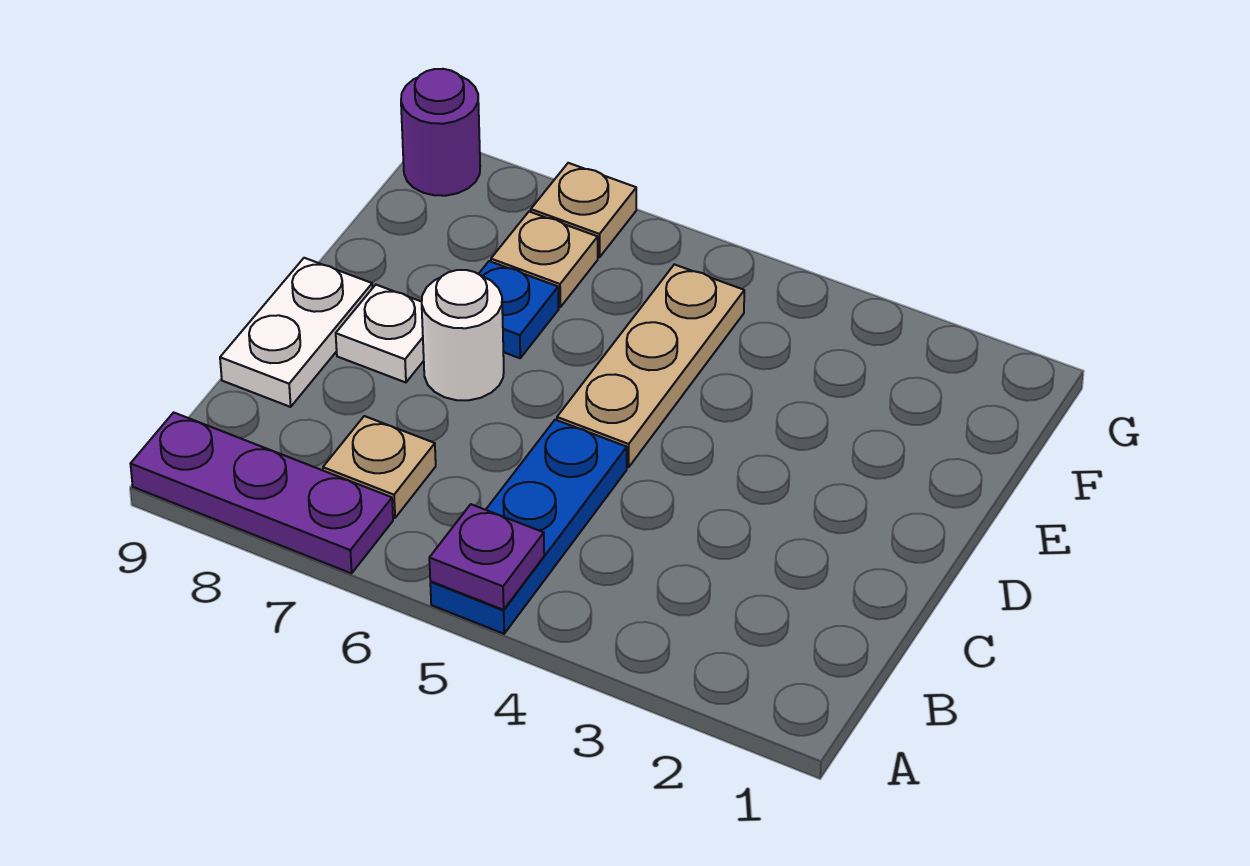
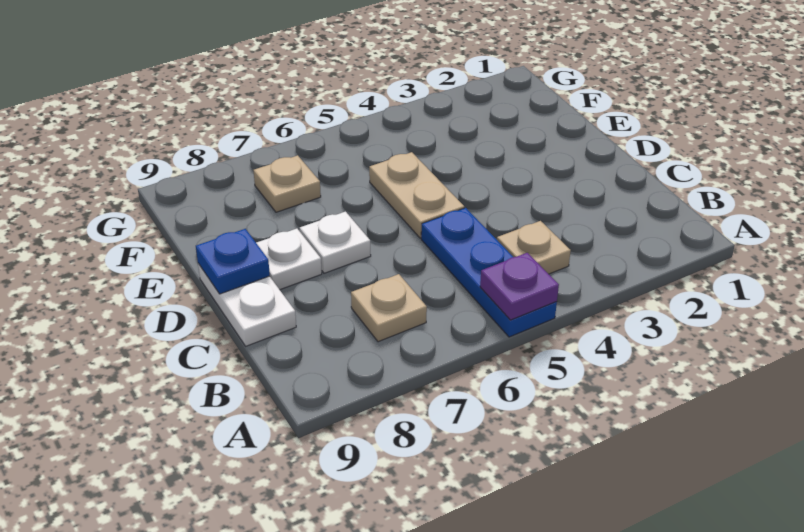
purple 1x3 plate [131,412,393,573] -> none
tan 1x3 plate [557,264,744,467] -> tan 1x2 plate [369,152,464,238]
white 1x1 round brick [422,270,504,400] -> white 1x1 plate [300,212,371,273]
blue 1x1 plate [479,261,559,358] -> blue 1x1 plate moved to [196,229,270,294]
tan 1x1 plate [531,163,636,257] -> tan 1x1 plate moved to [497,221,571,274]
purple 1x1 round brick [401,69,480,196] -> none

